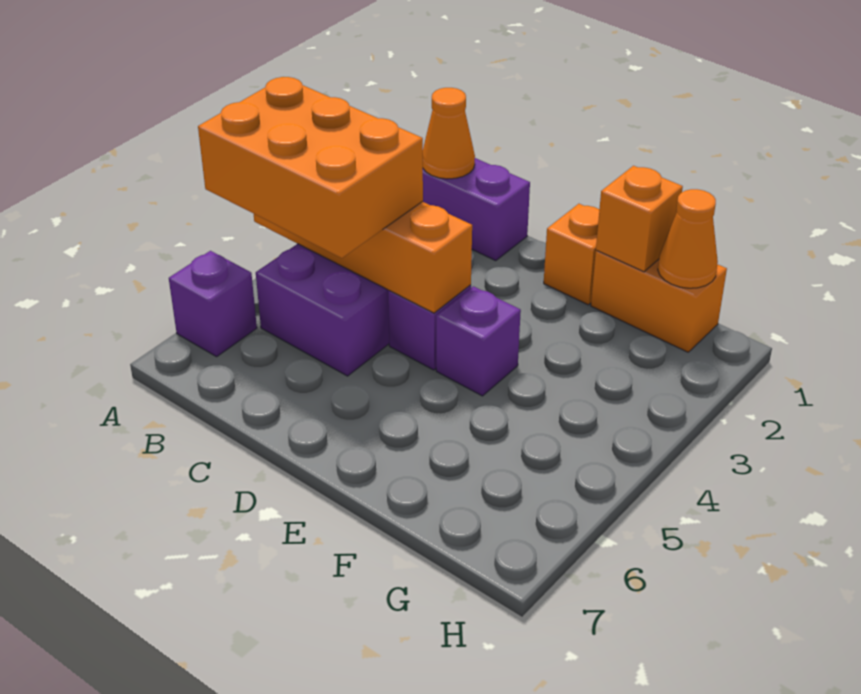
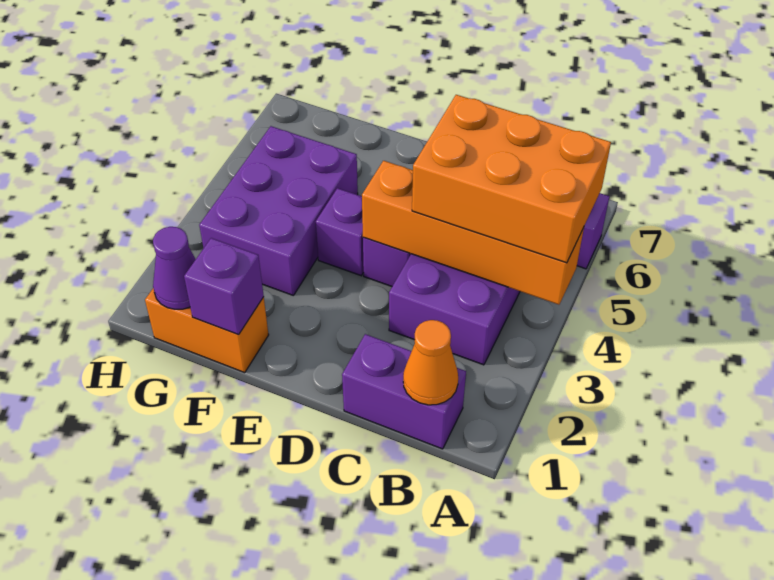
orange 1x1 brick [544,204,599,305] -> none
orange 1x1 brick [596,166,683,272] -> purple 1x1 brick [184,238,264,335]
none -> purple 2x3 brick [199,126,358,295]
orange 1x1 cone [658,189,718,288] -> purple 1x1 cone [153,227,196,309]

